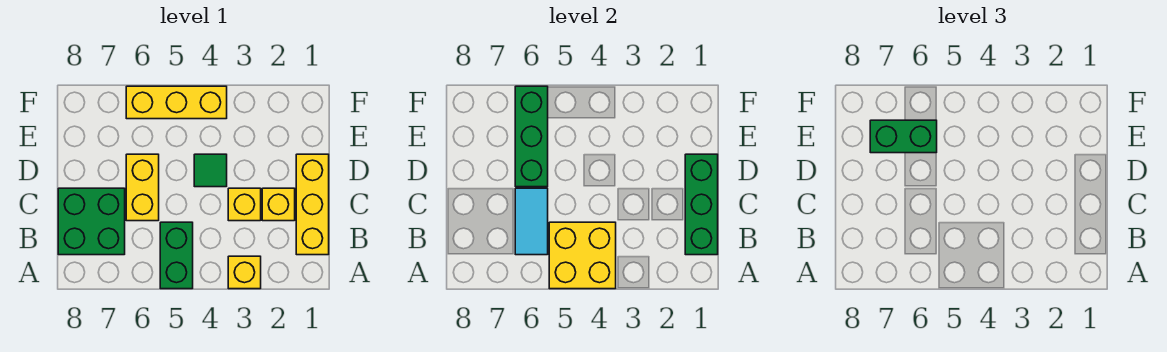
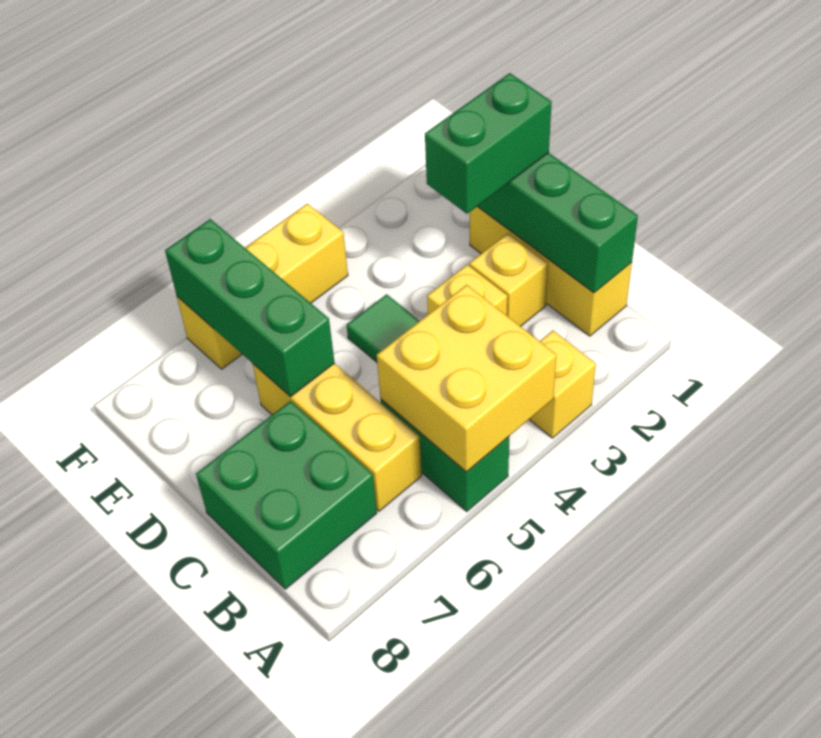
cyan 1x2 tile [515,188,548,255] -> none
yellow 1x2 brick [126,154,159,221] -> yellow 1x3 brick [253,363,422,511]
green 1x2 brick [870,120,937,153] -> green 1x2 brick moved to [425,73,552,214]

